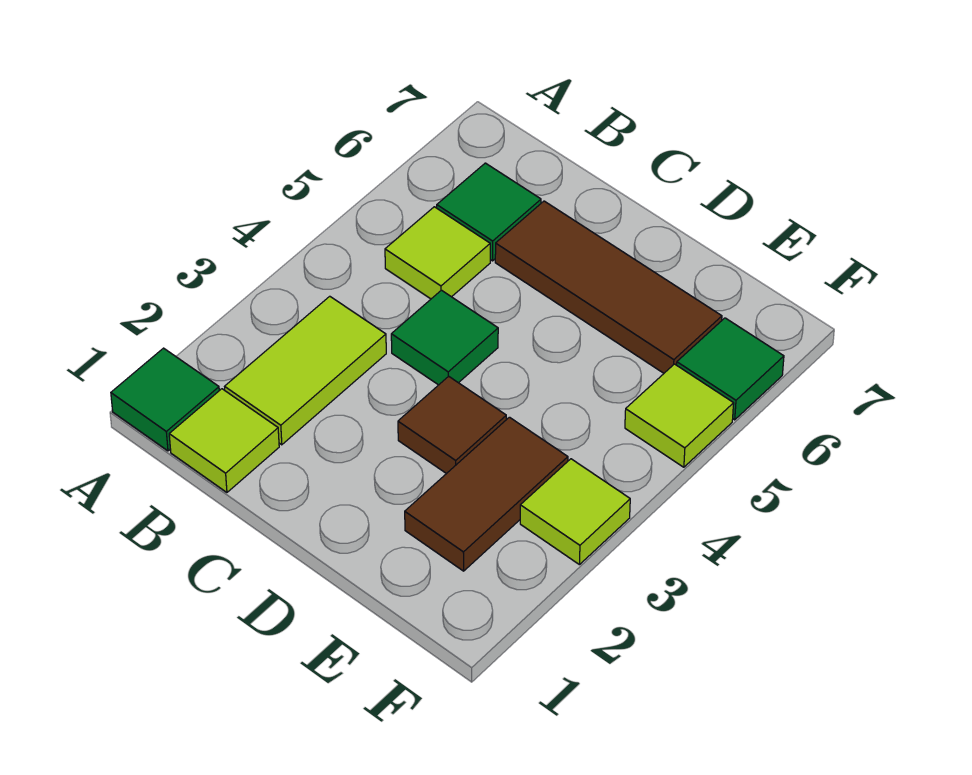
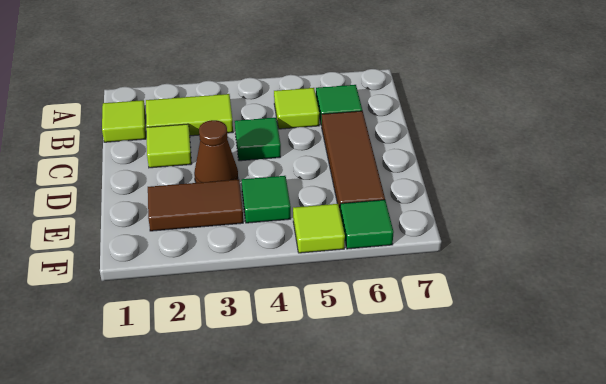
green 1x1 tile [111,348,219,451] -> green 1x1 tile moved to [242,176,291,223]
brown 1x1 tile [398,376,506,474] -> brown 1x1 cone [194,120,238,183]
lime 1x1 tile [520,459,630,565] -> lime 1x1 tile moved to [146,124,192,168]

